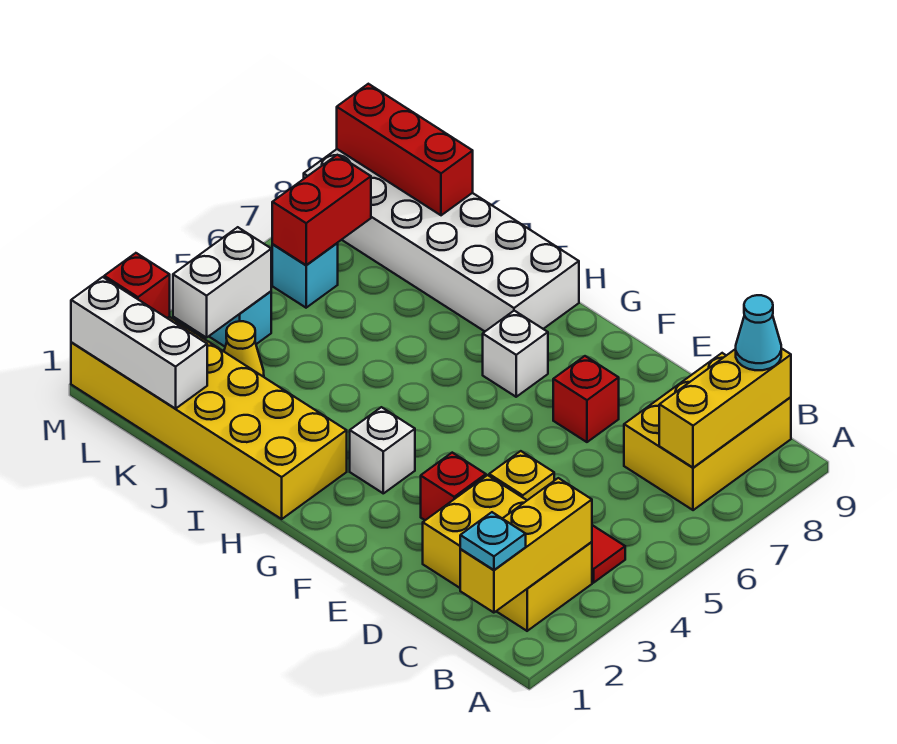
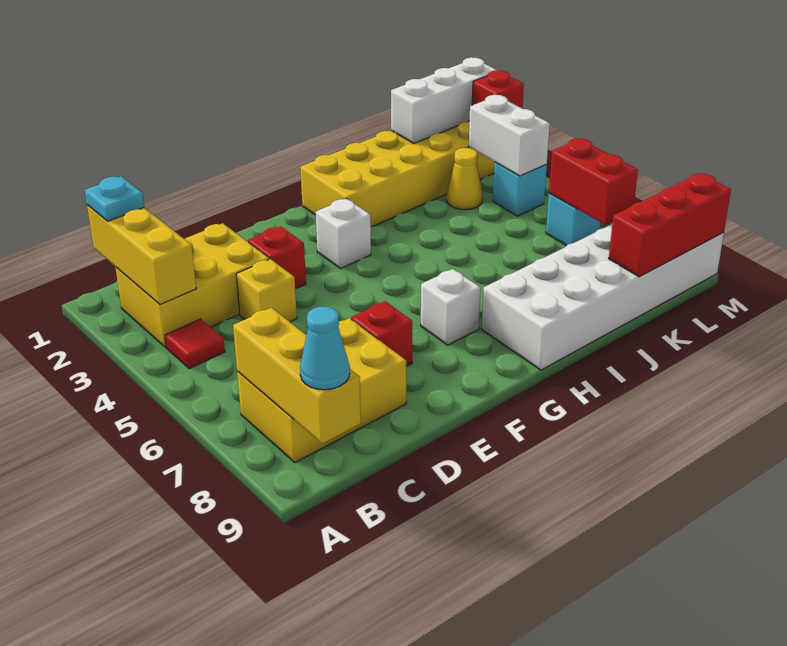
yellow 2x3 brick [624,353,791,510] -> yellow 2x3 brick turned to [237,318,406,462]

